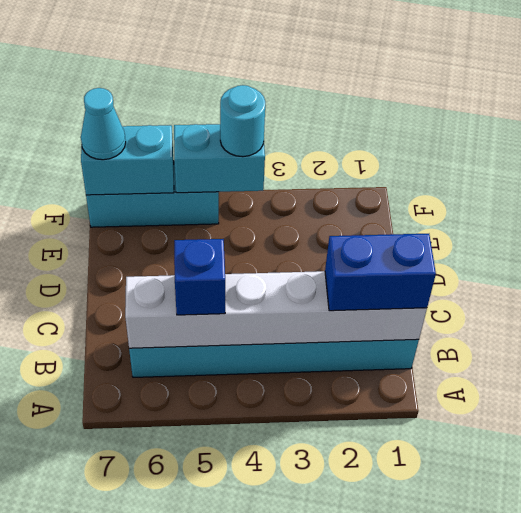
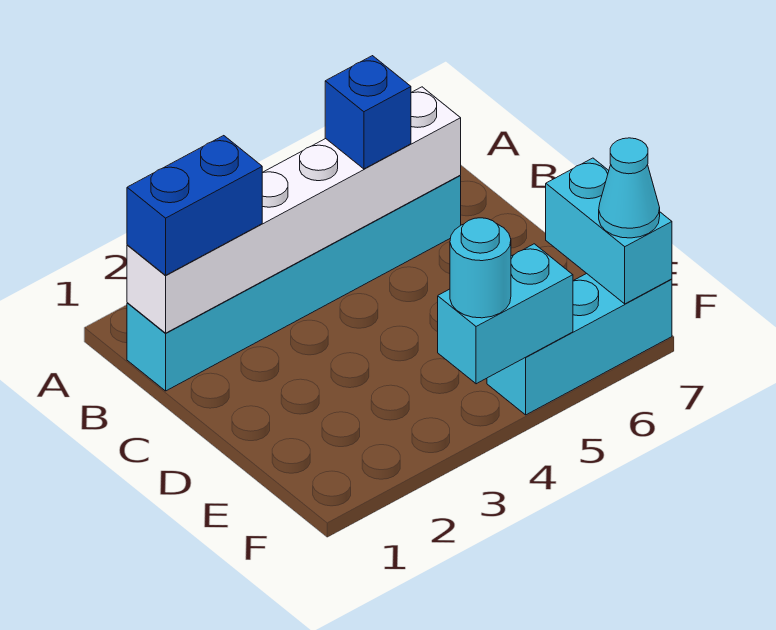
cyan 1x2 brick [81,125,174,195] -> cyan 1x2 brick turned to [546,158,672,304]

